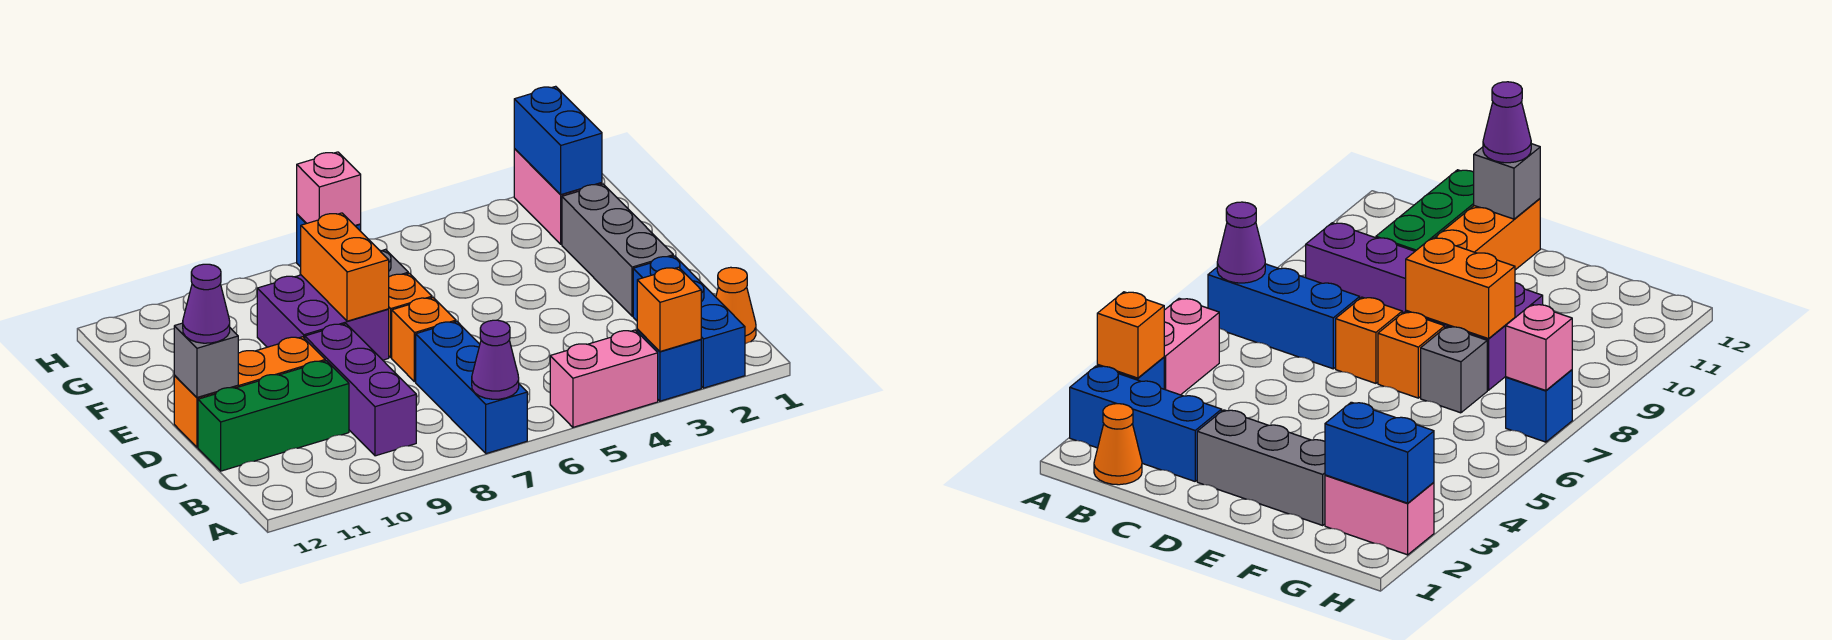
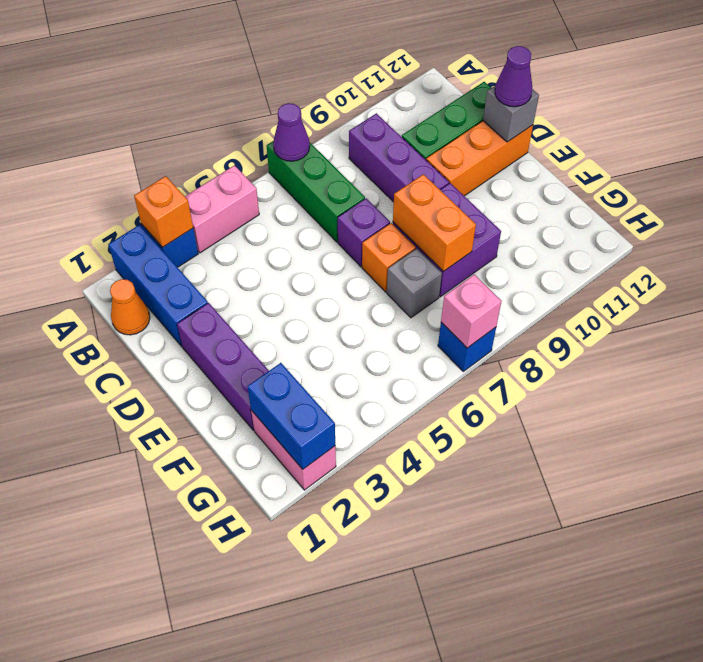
blue 1x3 brick [416,322,527,454] -> green 1x3 brick [267,141,365,242]
grey 1x3 brick [562,184,673,316] -> purple 1x3 brick [177,303,269,430]
orange 1x1 brick [392,298,456,382] -> purple 1x1 brick [338,198,390,267]

